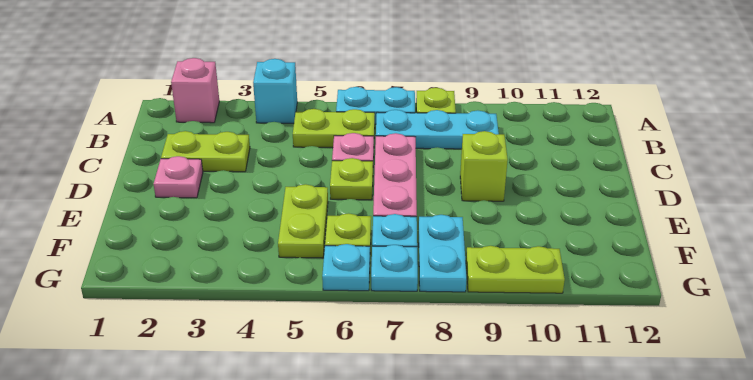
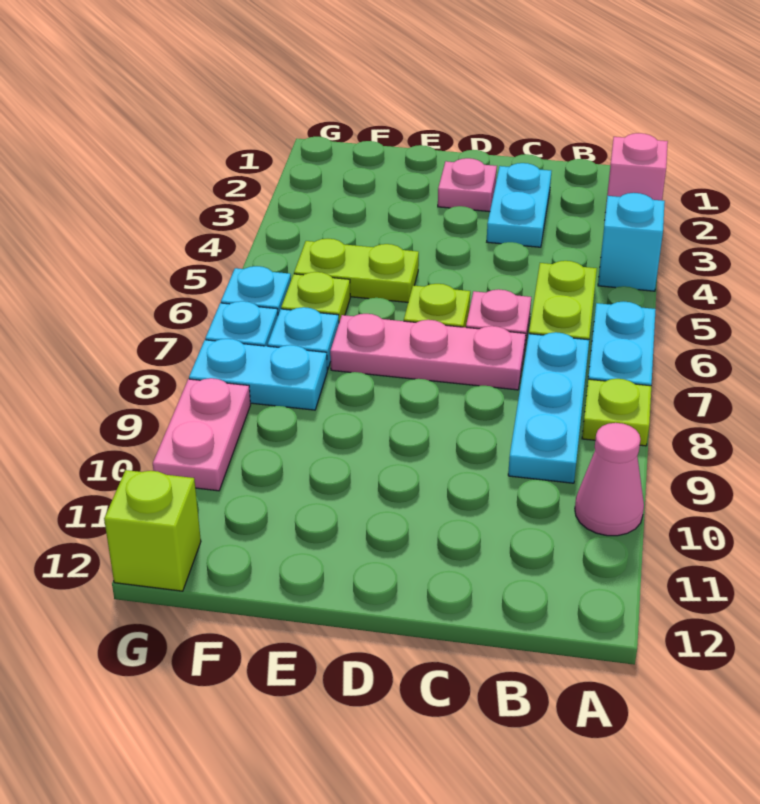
none -> pink 1x1 cone [575,423,644,536]
lime 1x2 plate [161,131,250,172] -> cyan 1x2 plate [487,163,551,247]
lime 1x1 brick [460,131,508,201] -> lime 1x1 brick moved to [104,470,201,591]
lime 1x2 plate [466,246,565,293] -> pink 1x2 plate [153,378,250,491]

